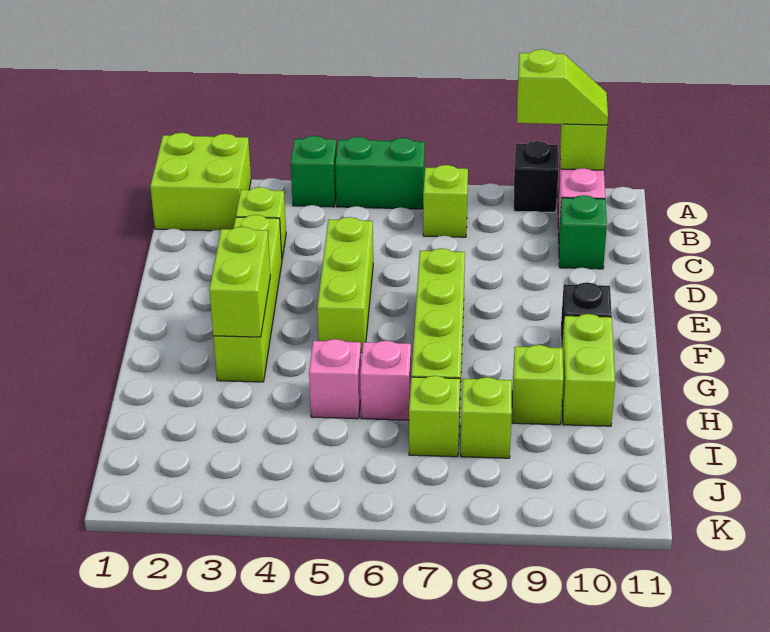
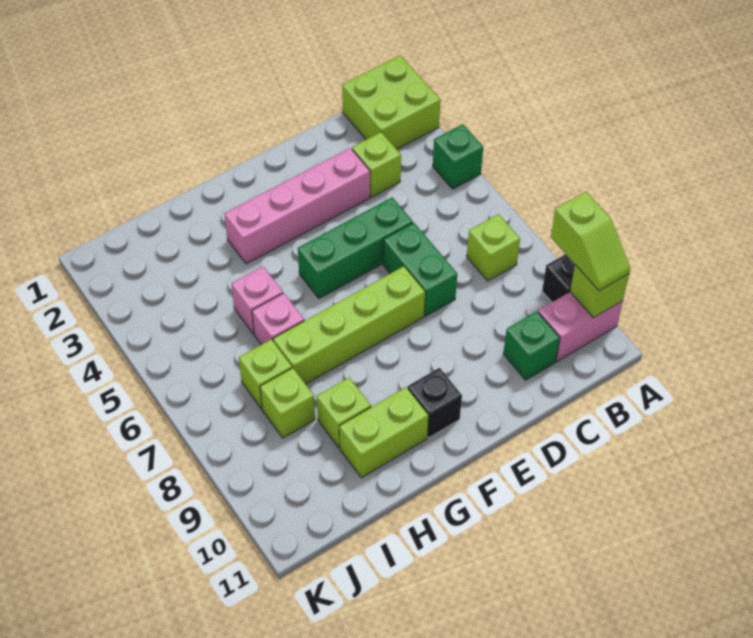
green 1x2 brick [335,137,425,209] -> green 1x2 brick moved to [383,223,457,316]
lime 1x4 brick [213,215,282,382] -> pink 1x4 brick [224,148,370,264]
lime 1x3 brick [317,217,373,353] -> green 1x3 brick [298,197,413,298]
lime 1x2 brick [209,227,270,337] -> none

